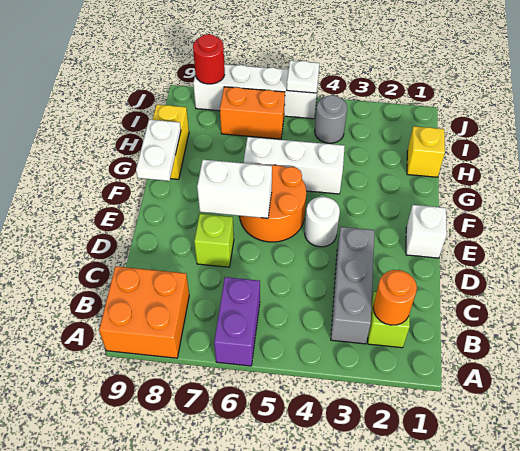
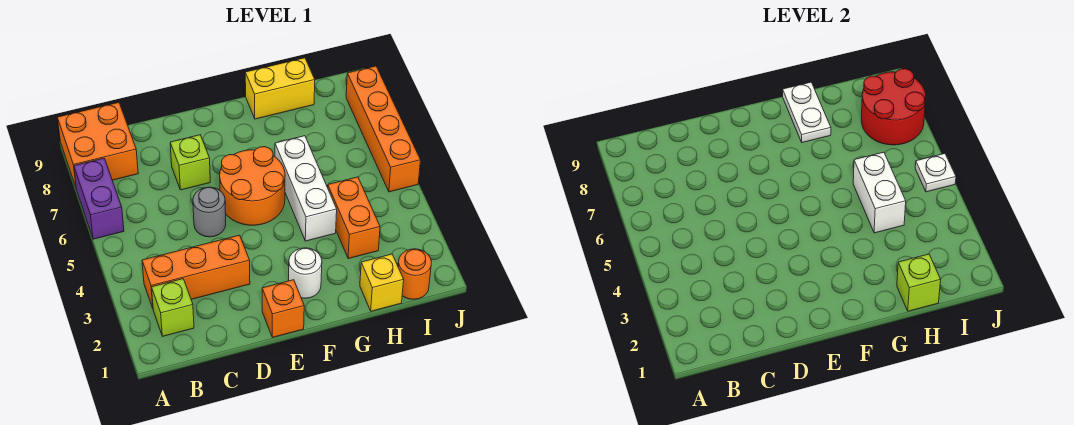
purple 1x2 brick [214,277,260,366] -> purple 1x2 brick turned to [74,158,124,239]
orange 1x1 round brick [373,270,417,325] -> orange 1x1 round brick moved to [398,249,432,299]
grey 1x3 brick [331,227,375,344] -> orange 1x3 brick [142,235,250,308]
white 1x1 brick [406,205,447,258] -> orange 1x1 brick [262,280,304,337]
white 1x1 round brick [305,197,340,247] -> white 1x1 round brick moved to [289,248,322,298]
white 1x2 brick [197,160,272,218] -> white 1x2 brick moved to [853,152,906,233]
white 1x2 plate [136,120,181,181] -> white 1x2 plate turned to [783,82,831,142]
none -> lime 1x1 brick [897,254,941,311]
grey 1x1 round brick [315,95,347,143] -> grey 1x1 round brick moved to [193,187,226,237]
orange 1x2 brick [220,87,285,139] -> orange 1x2 brick moved to [328,177,380,259]
white 1x4 brick [193,64,318,119] -> orange 1x4 brick [346,66,421,192]
red 1x1 round brick [193,34,225,84] -> red 2x2 round brick [861,69,926,145]

